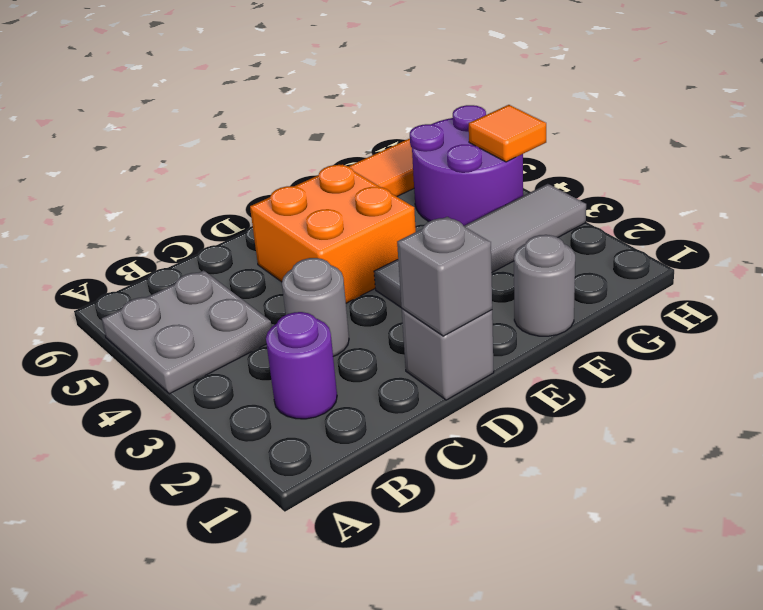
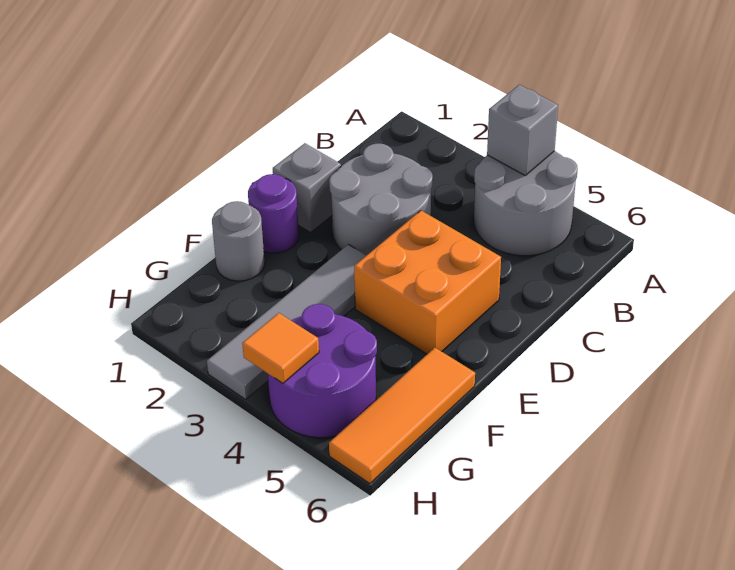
grey 2x2 plate [102,270,272,394] -> grey 2x2 round brick [474,151,578,256]
purple 1x1 round brick [266,312,337,419] -> purple 1x1 round brick moved to [248,174,299,253]
grey 1x1 round brick [282,258,349,356] -> grey 2x2 round brick [329,143,433,255]
grey 1x1 brick [397,217,492,336] -> grey 1x1 brick moved to [487,85,558,175]

